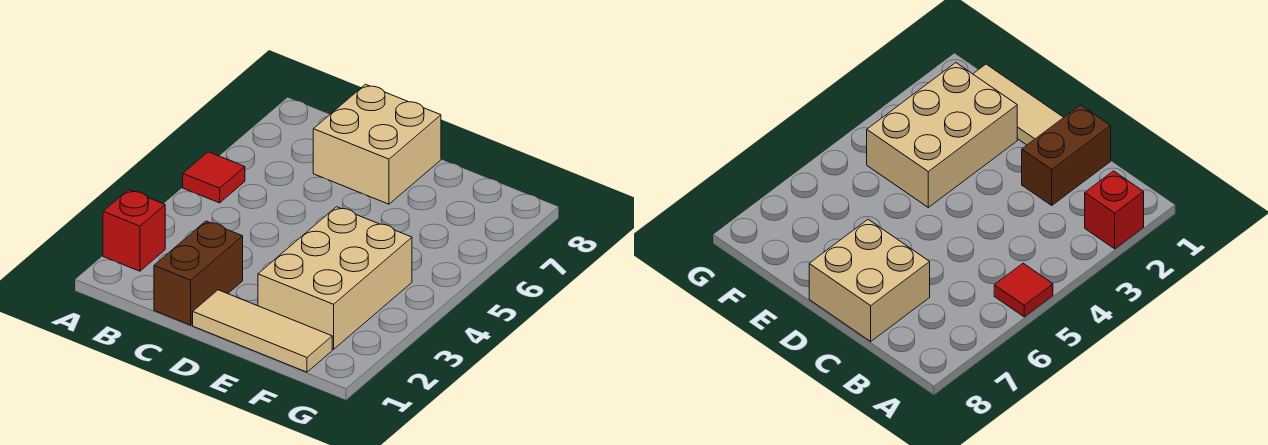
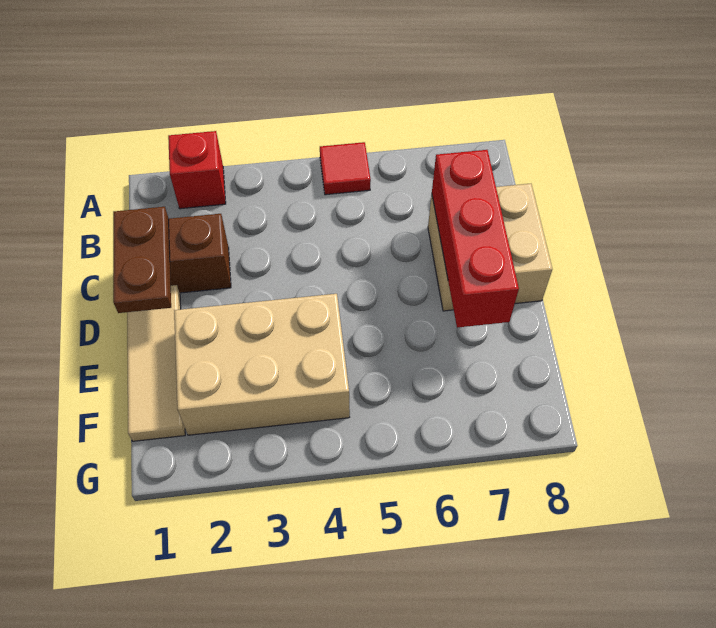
none -> brown 1x2 plate [113,207,171,313]
none -> red 1x3 brick [432,150,519,328]

